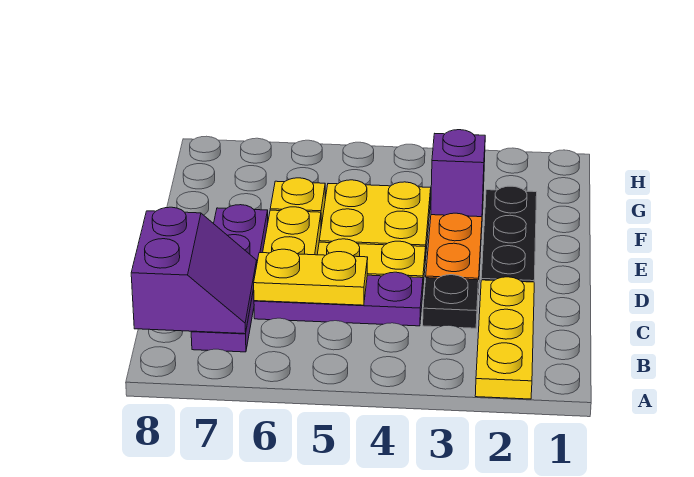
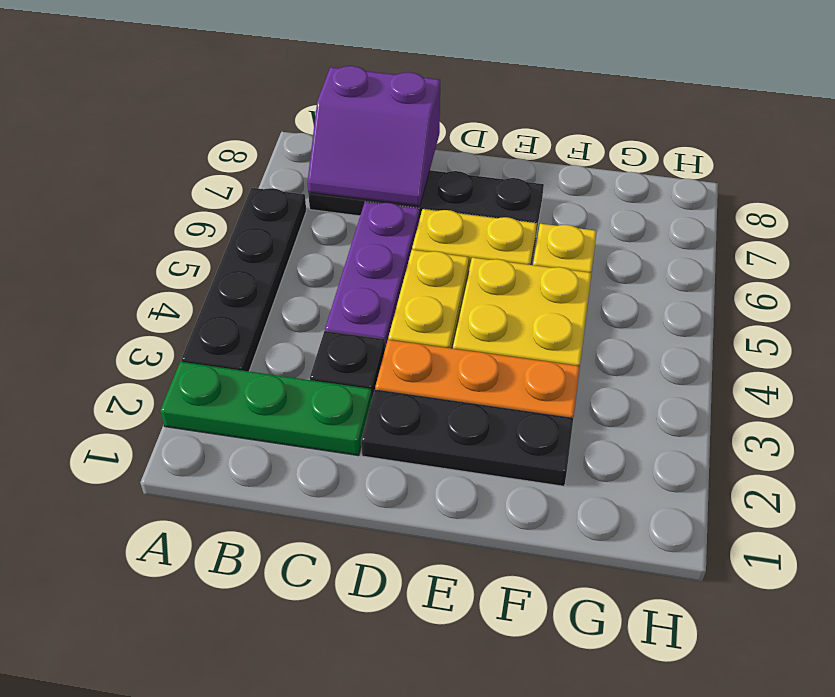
yellow 1x3 plate [475,277,534,399] -> green 1x3 plate [160,362,372,456]
none -> black 1x4 plate [181,188,306,371]
purple 1x4 plate [191,205,268,352] -> black 1x4 plate [308,170,544,233]
yellow 1x2 plate [253,249,368,305] -> none
purple 1x1 brick [431,130,485,217] -> none

